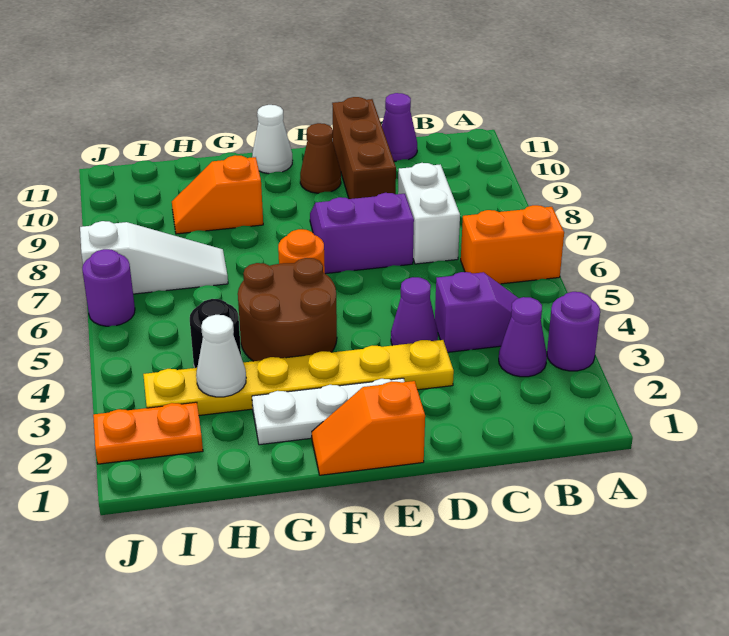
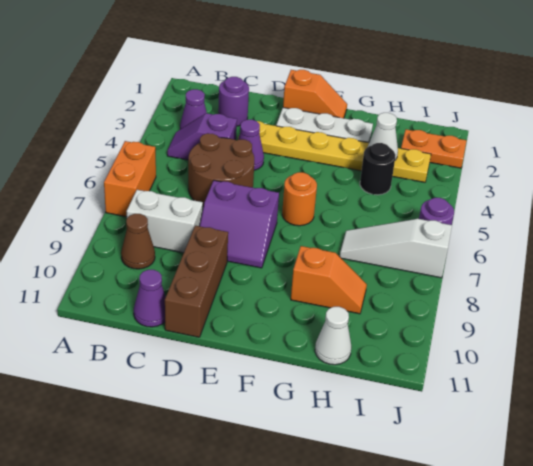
purple 1x1 round brick [547,292,600,371] -> purple 1x1 round brick moved to [218,77,249,126]
orange 1x2 brick [461,205,564,284] -> orange 1x2 brick turned to [104,141,156,217]
white 1x2 brick [398,163,460,264] -> white 1x2 brick turned to [127,190,203,253]
brown 1x1 cone [300,123,341,193] -> brown 1x1 cone moved to [121,214,155,269]
brown 2x2 round brick [238,258,337,361] -> brown 2x2 round brick moved to [188,133,254,207]
white 1x1 cone [252,105,292,174] -> white 1x1 cone moved to [315,307,351,365]

